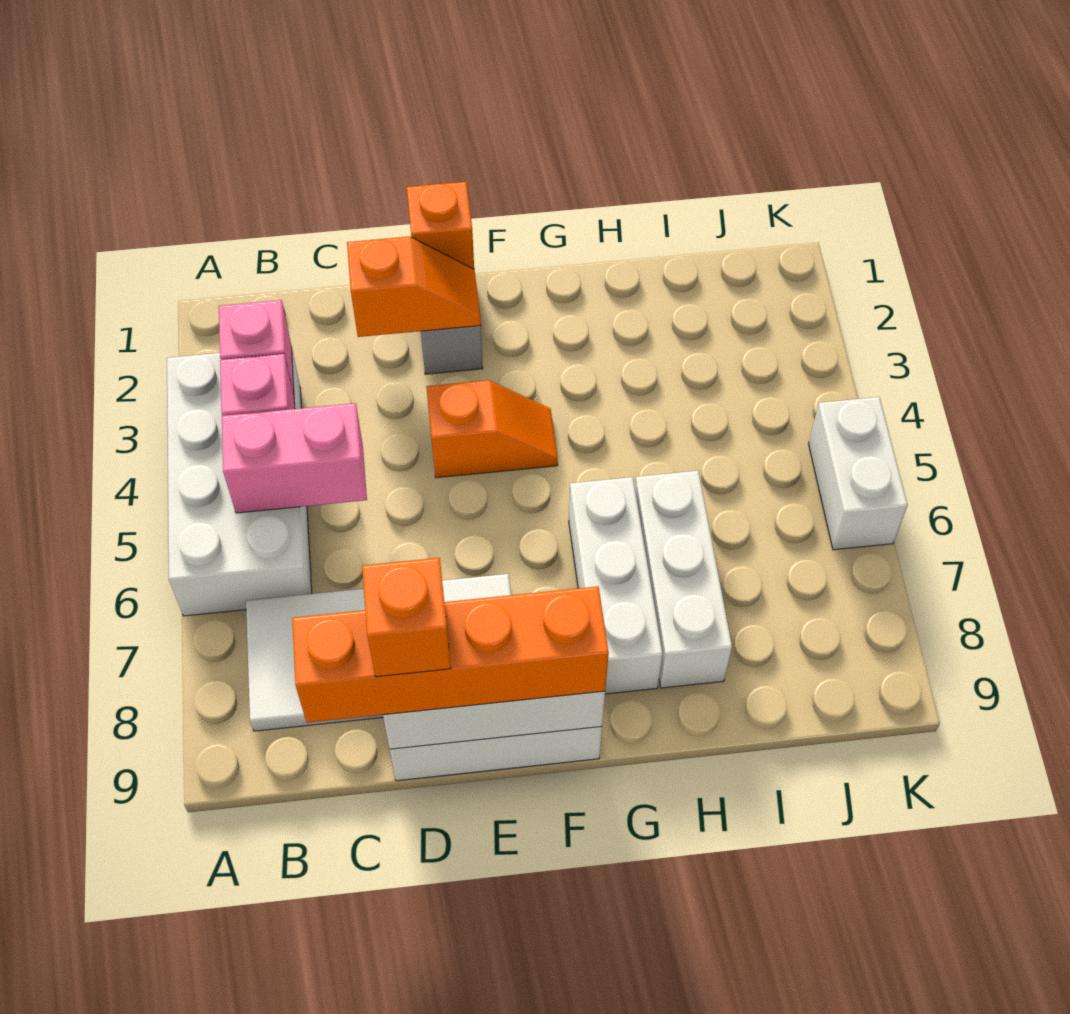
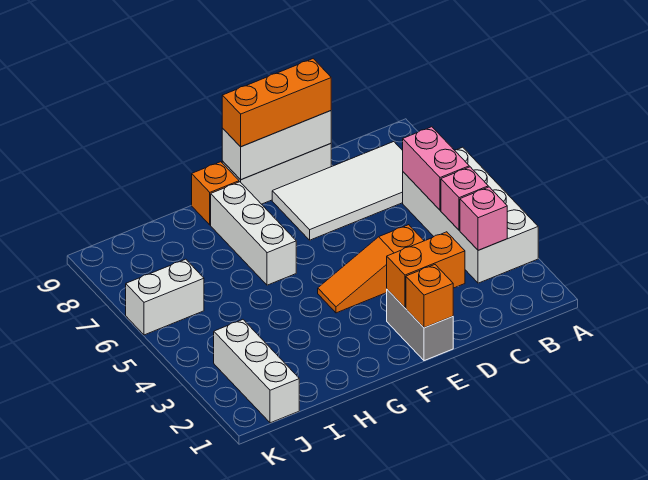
pink 1x2 brick [222,403,367,513] -> pink 1x2 brick turned to [403,127,469,210]
orange 1x4 brick [292,586,609,723] -> orange 1x3 brick [222,59,331,147]
orange 1x2 slope [347,237,481,337] -> orange 1x2 brick [387,232,465,308]
orange 1x1 brick [362,558,451,677] -> orange 1x1 brick moved to [192,162,239,225]
orange 1x2 slope [426,380,558,478] -> orange 1x3 slope [318,225,424,313]
white 1x3 brick [635,471,732,688] -> white 1x3 brick moved to [214,320,299,423]
white 1x2 brick [808,397,908,550] -> white 1x2 brick turned to [126,259,204,335]

